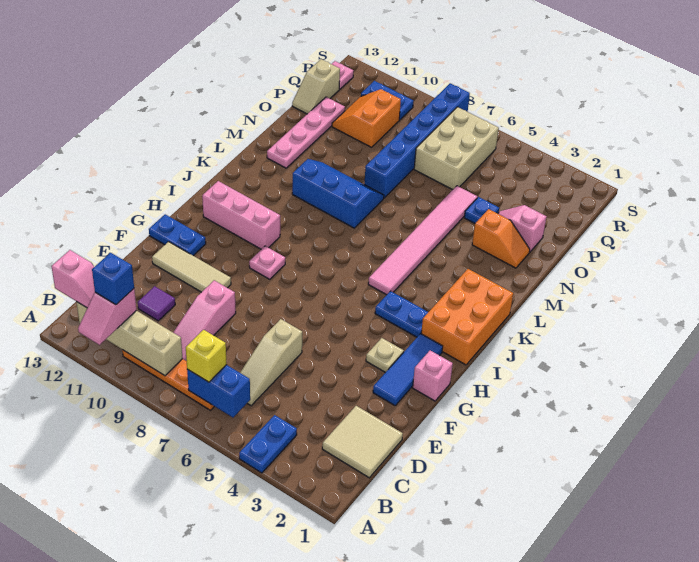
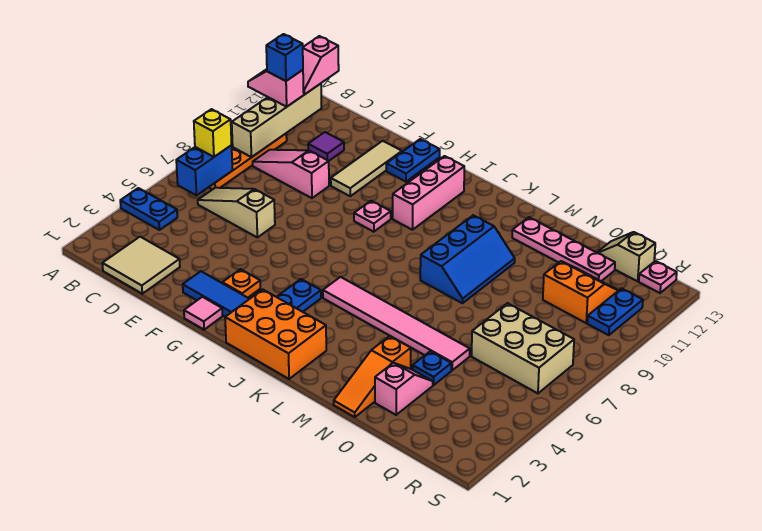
pink 1x1 brick [413,350,453,401] -> pink 1x1 tile [184,297,222,330]
tan 1x1 plate [366,338,404,373] -> orange 1x1 plate [222,269,260,298]
orange 1x2 slope [472,209,530,268] -> orange 1x3 slope [334,336,411,417]
blue 1x6 brick [364,83,470,198] -> none

